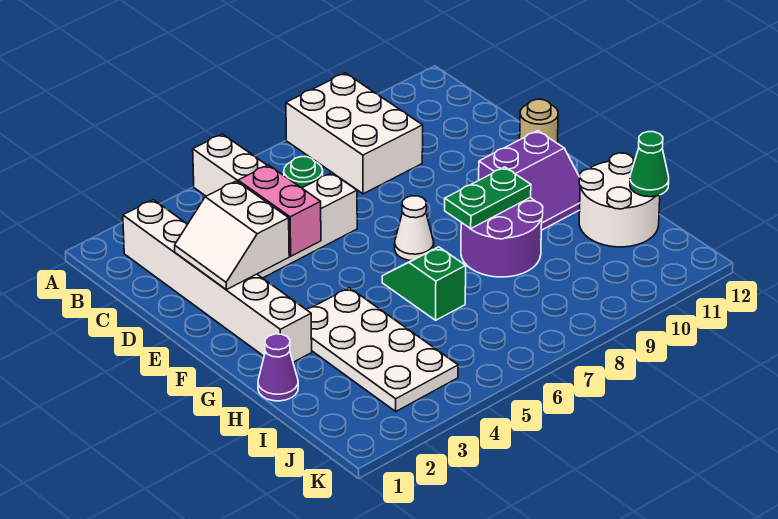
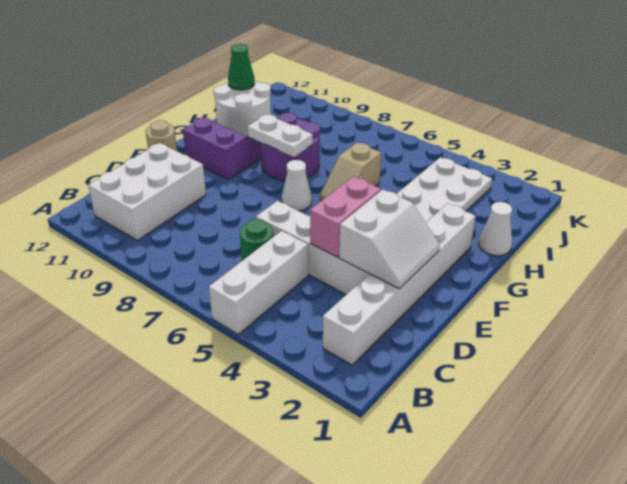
white 2x3 brick [286,73,423,194] -> white 2x3 brick moved to [88,143,206,240]
green 1x2 slope [382,247,466,320] -> tan 1x2 slope [320,142,381,201]
green 1x2 plate [445,167,531,229] -> white 1x2 plate [247,114,313,157]
purple 1x1 cone [258,334,298,401] -> white 1x1 cone [479,202,512,256]

